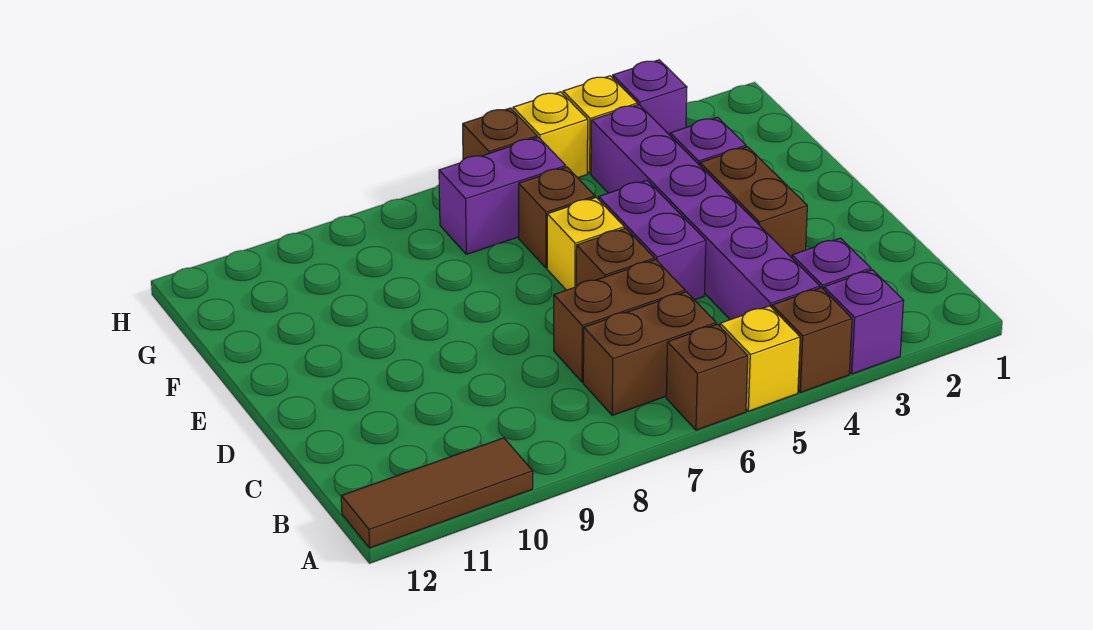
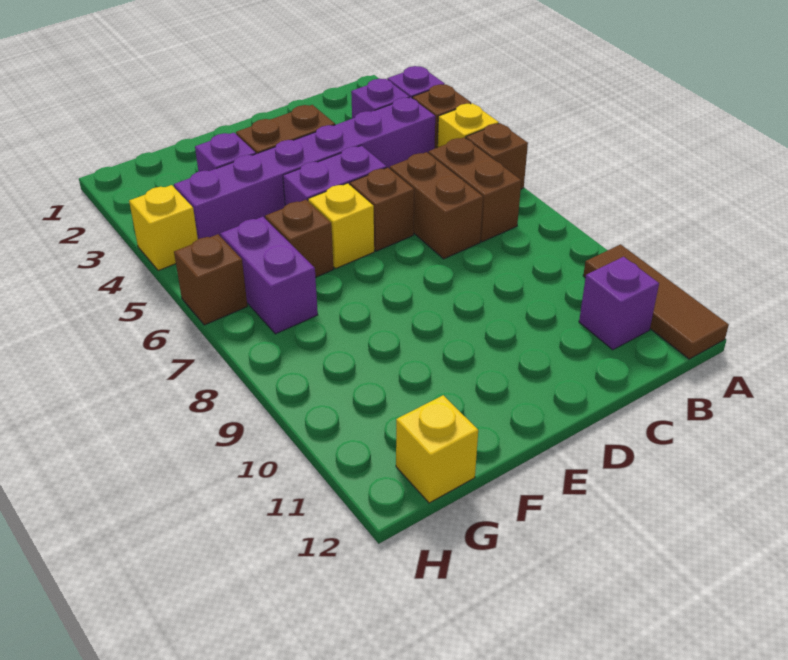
purple 1x1 brick [613,60,687,135] -> purple 1x1 brick moved to [579,257,659,350]
yellow 1x1 brick [513,92,588,178] -> yellow 1x1 brick moved to [396,395,478,503]

